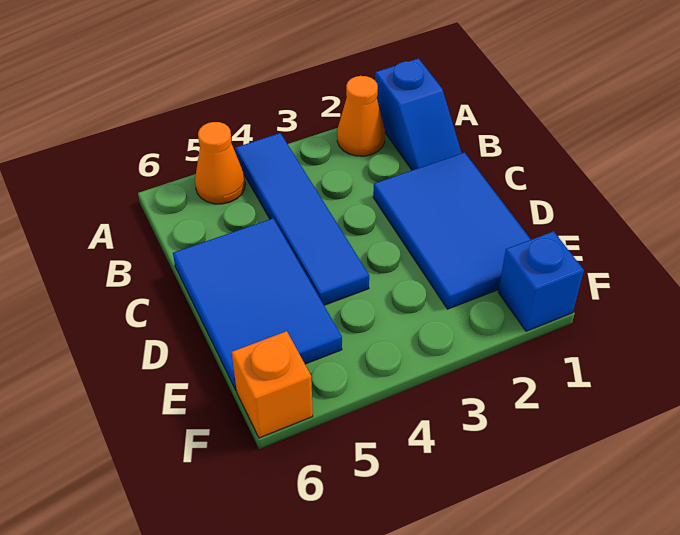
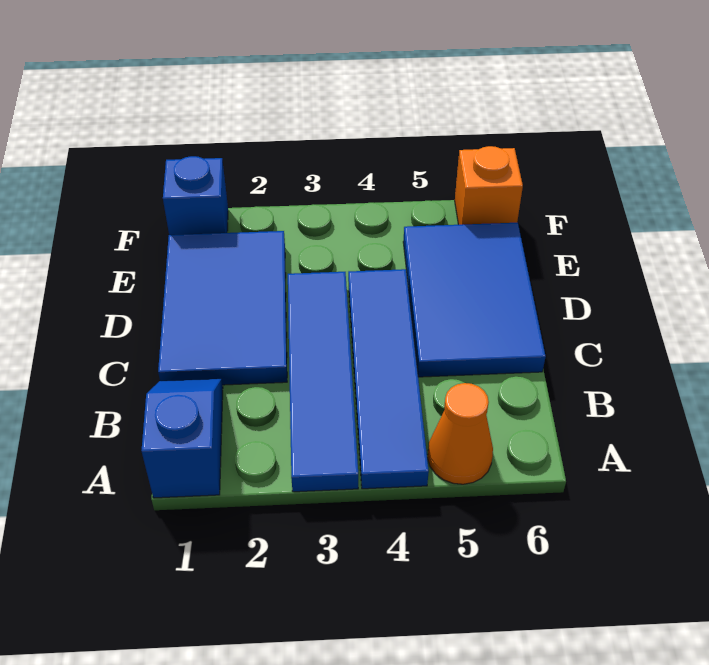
orange 1x1 cone [337,76,385,156] -> none
none -> blue 1x4 tile [288,272,358,492]

